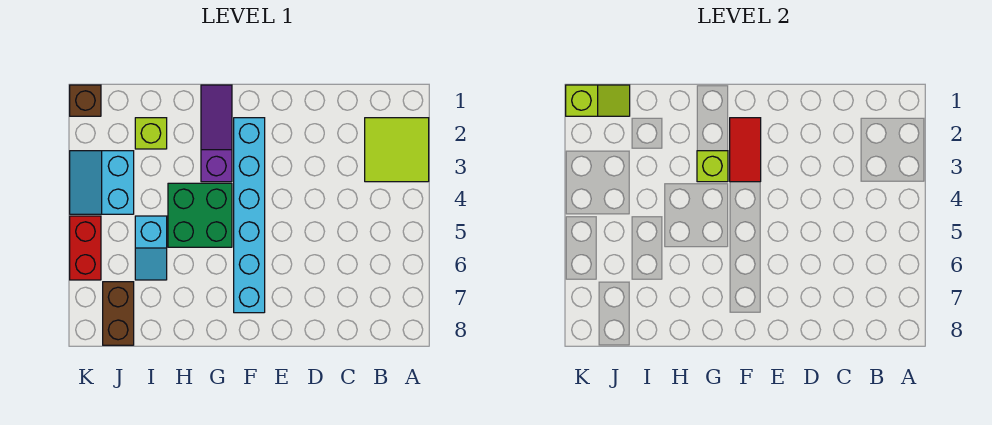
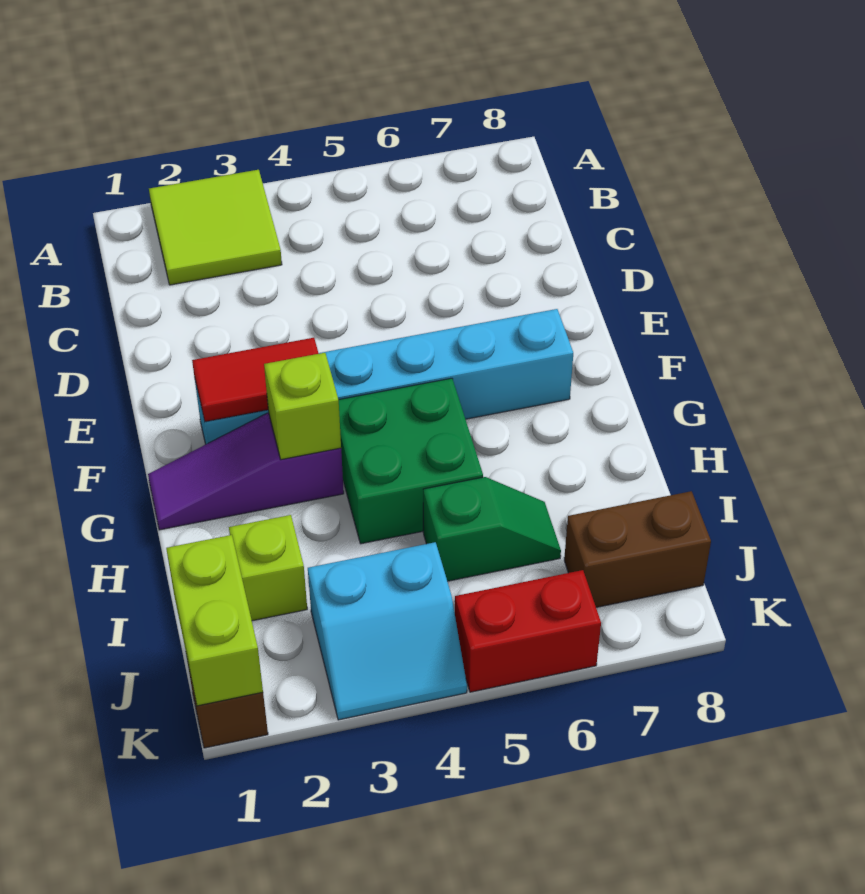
cyan 1x2 slope [135,216,167,280] -> green 1x2 slope [423,477,561,581]
lime 1x2 slope [566,85,630,116] -> lime 1x2 brick [166,535,263,706]

